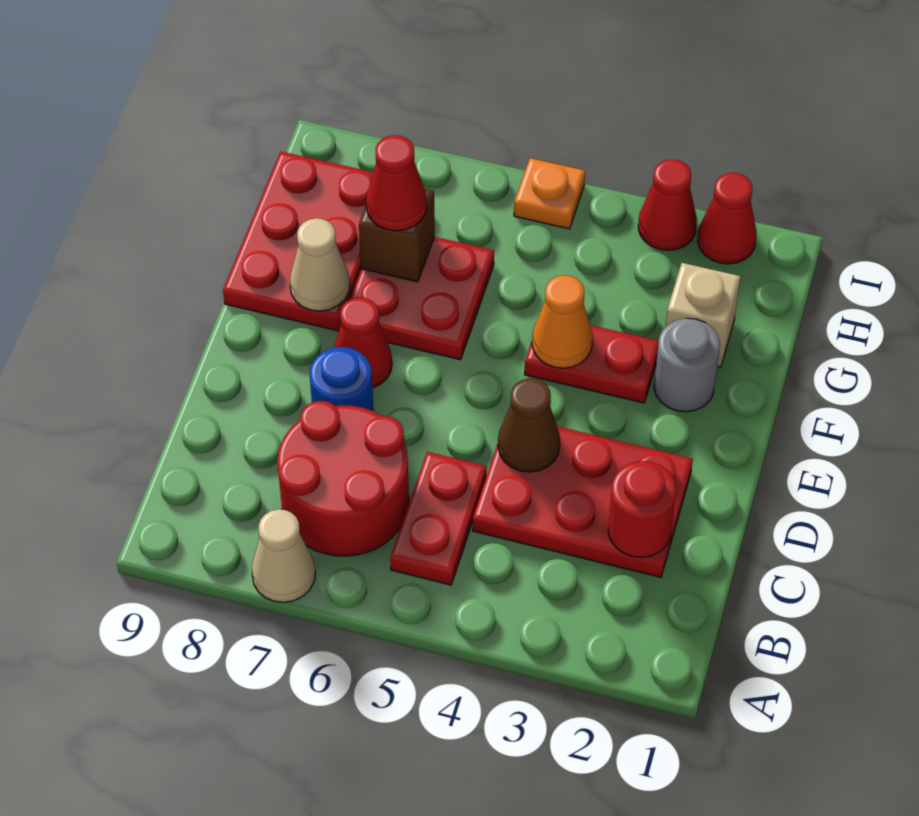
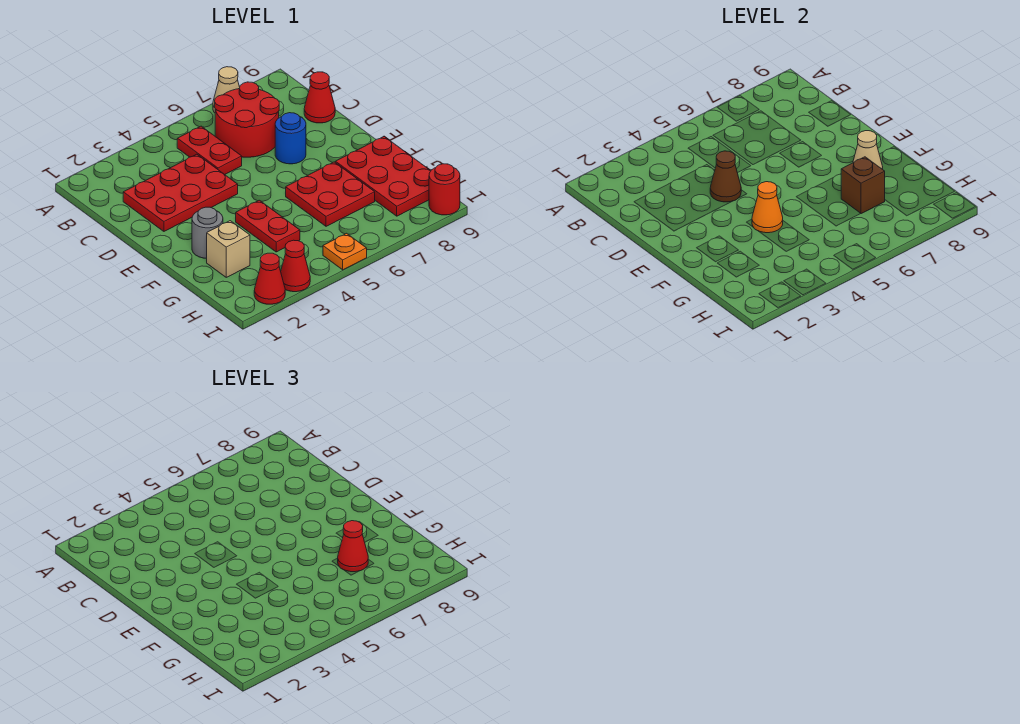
red 1x1 round brick [608,461,676,558] -> red 1x1 round brick moved to [429,164,460,215]
red 1x1 cone [334,298,392,388] -> red 1x1 cone moved to [304,72,335,123]
red 1x2 plate [525,325,659,403] -> red 1x2 plate turned to [236,200,300,252]

